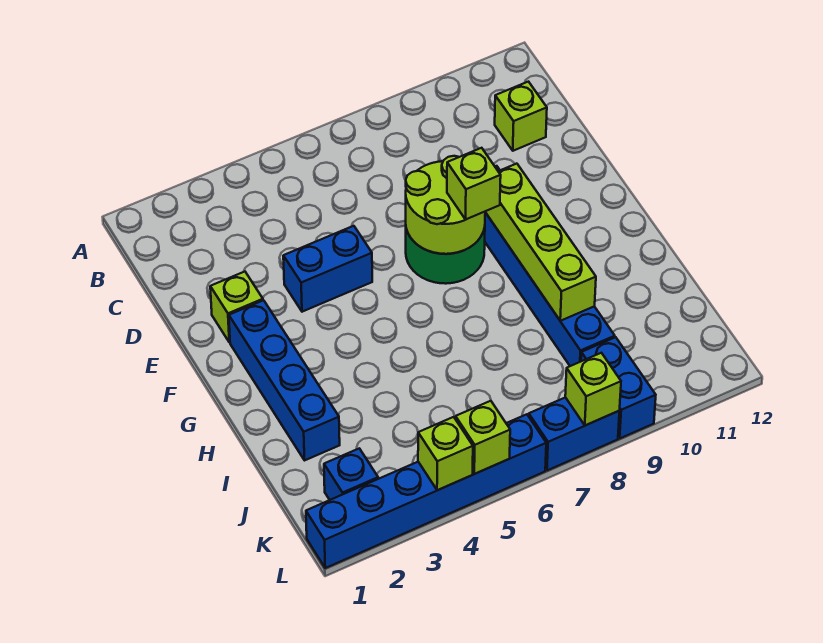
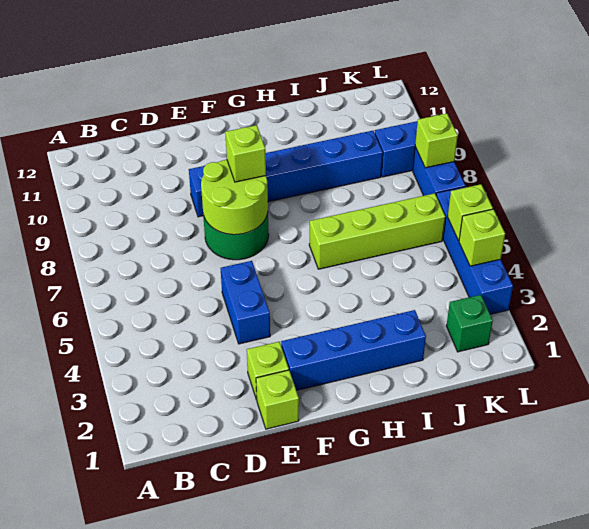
lime 1x1 brick [495,82,547,151] -> lime 1x1 brick moved to [256,370,299,429]
lime 1x4 brick [485,164,596,321] -> lime 1x4 brick moved to [309,193,445,269]
blue 1x1 brick [324,448,378,500] -> green 1x1 brick [447,295,493,352]
blue 1x6 brick [306,414,546,568] -> blue 1x4 brick [436,187,513,314]

